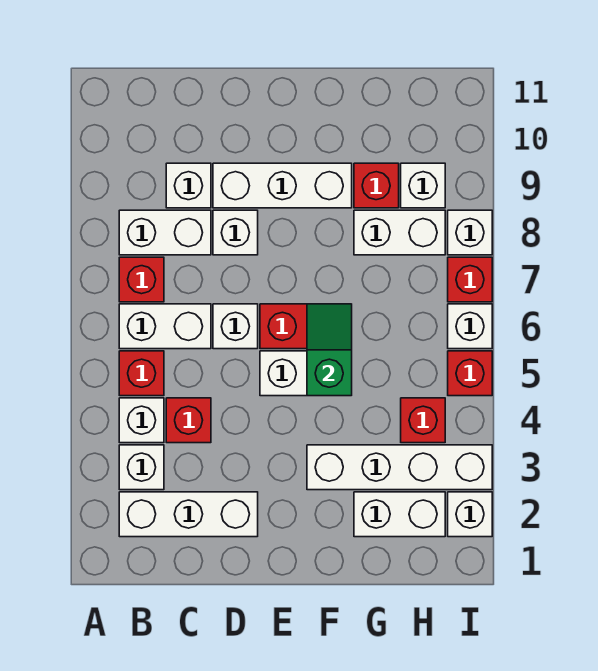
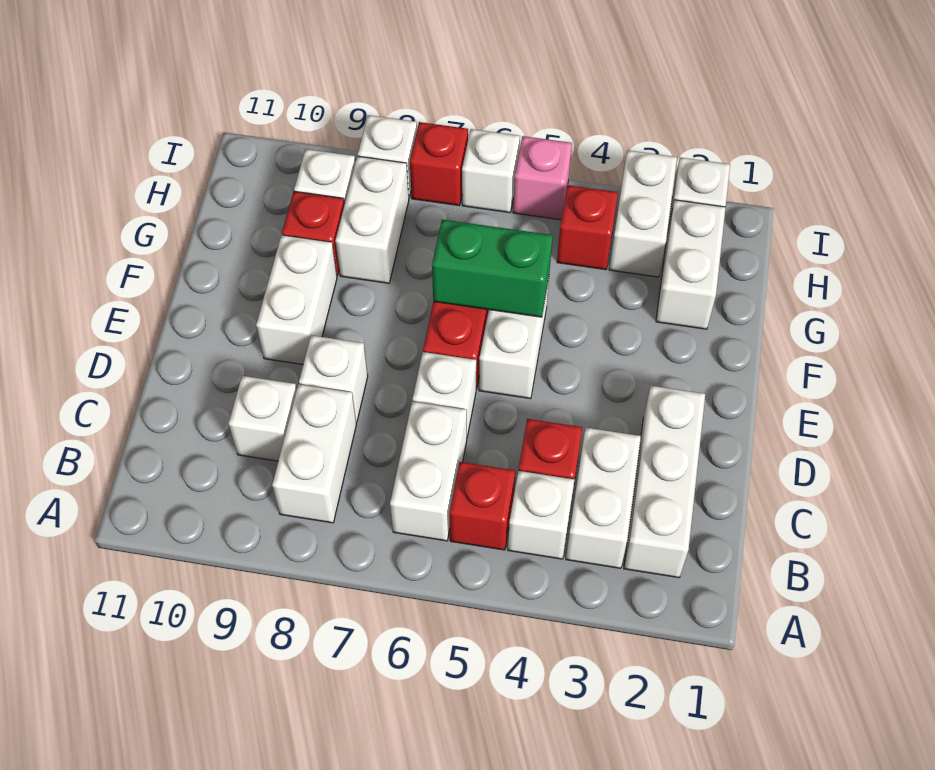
white 1x1 brick [119,445,164,490] -> white 1x2 brick [566,428,641,568]
red 1x1 brick [119,257,164,302] -> none
white 1x3 brick [213,163,352,208] -> white 1x2 brick [256,235,337,364]
white 1x4 brick [307,445,492,490] -> white 1x2 brick [609,150,677,277]
green 1x2 slope [307,304,352,396] -> green 1x2 brick [432,220,553,317]
red 1x1 brick [448,351,492,396] -> pink 1x1 brick [513,136,572,220]

